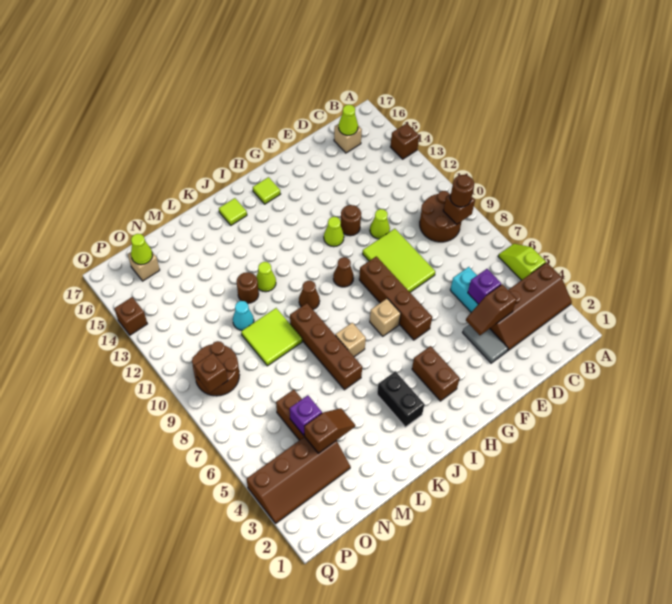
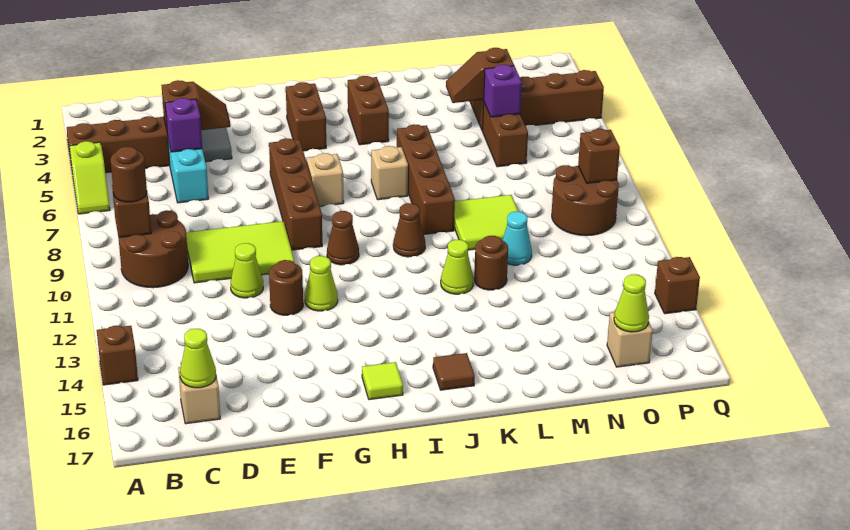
lime 2x3 tile [363,229,435,292] -> lime 2x3 tile turned to [186,221,294,283]
black 1x2 brick [377,371,425,427] -> brown 1x2 brick [348,76,389,145]
lime 1x1 tile [219,198,247,225] -> brown 1x1 tile [433,353,475,390]

